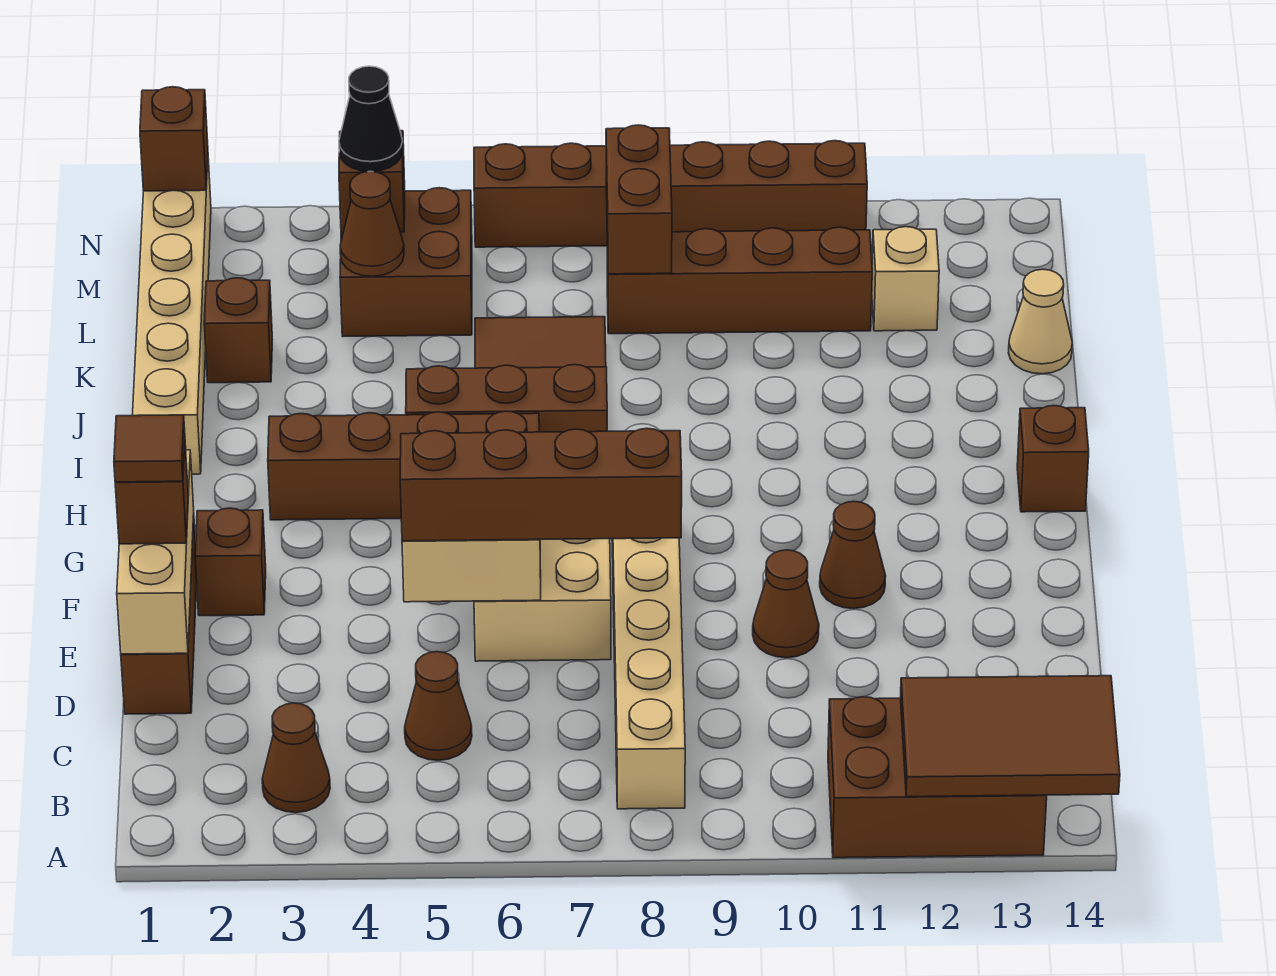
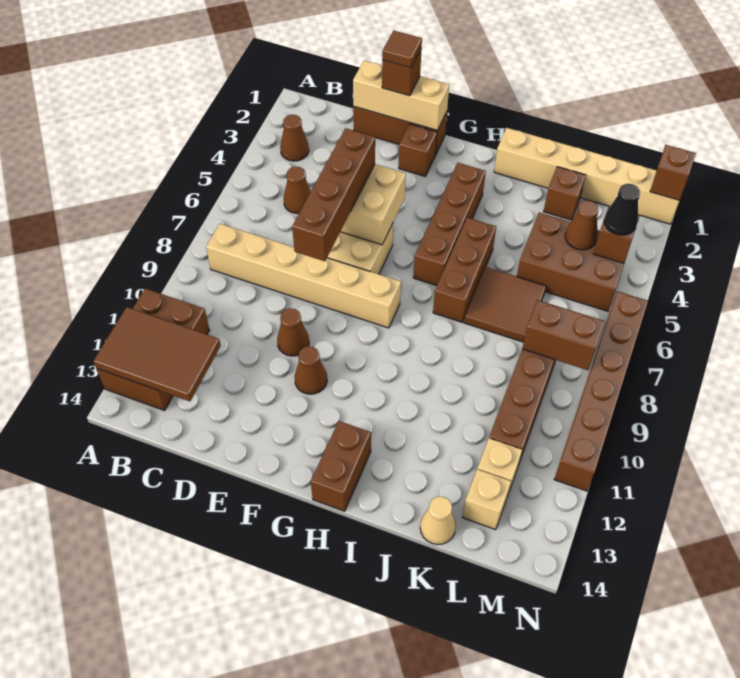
brown 2x3 tile [900,676,1120,797] -> brown 2x3 tile turned to [93,307,221,401]
brown 1x1 brick [1017,405,1089,512] -> brown 1x2 brick [311,421,371,511]
brown 2x2 brick [340,188,472,337] -> brown 2x3 brick [517,213,624,311]
none -> tan 1x1 brick [463,469,511,530]

